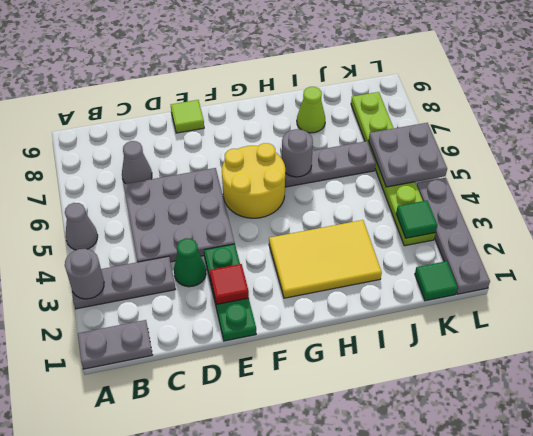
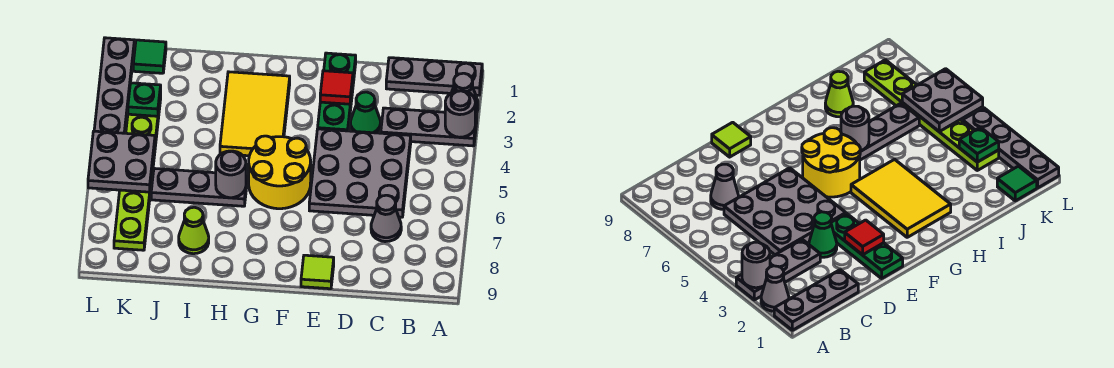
grey 1x2 plate [78,320,152,369] -> grey 1x3 plate [386,58,482,95]
grey 1x1 cone [65,203,98,250] -> grey 1x1 cone moved to [452,73,478,114]
yellow 2x3 tile [269,220,382,298] -> yellow 2x3 tile turned to [220,72,290,156]
green 1x1 tile [396,201,437,238] -> green 1x1 plate [128,83,161,116]

